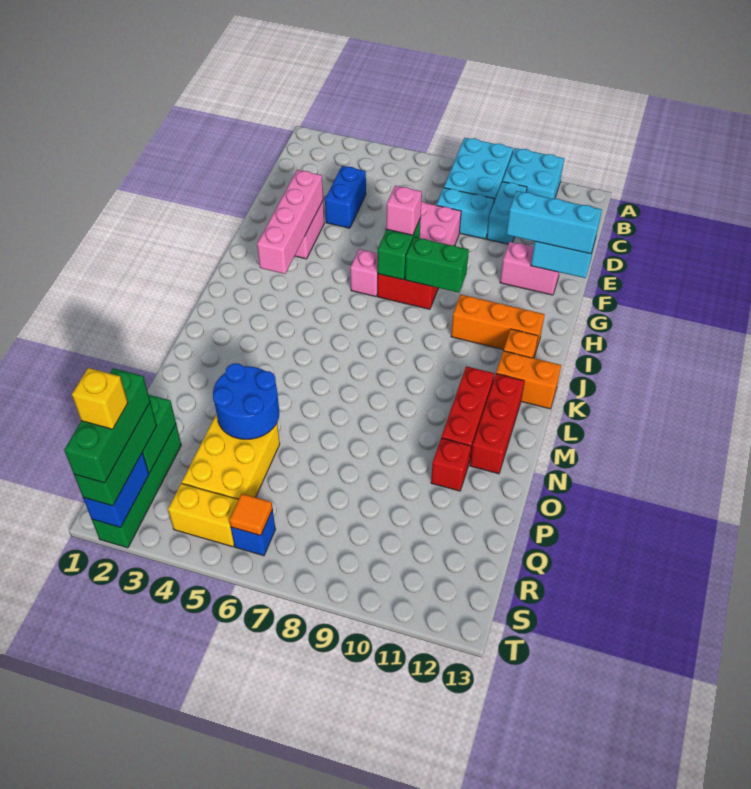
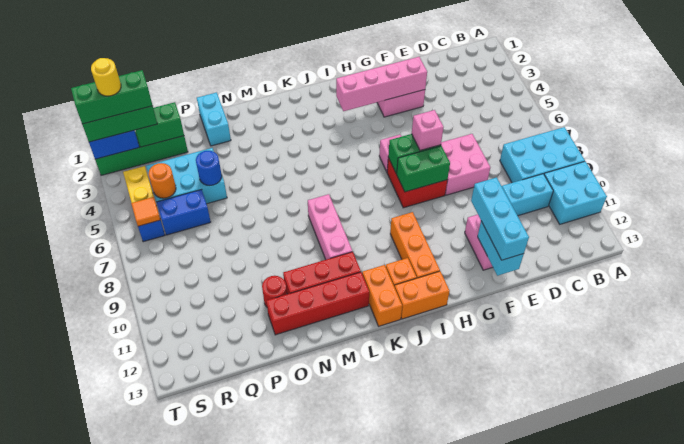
blue 1x2 brick [325,166,366,228] -> blue 1x2 brick moved to [157,190,211,235]
cyan 1x2 brick [437,188,494,239] -> cyan 1x2 brick moved to [197,92,231,146]
green 1x2 brick [405,237,469,293] -> green 1x2 brick turned to [396,146,450,192]
none -> orange 1x2 brick [395,271,450,319]
none -> pink 1x3 brick [308,194,352,260]
red 1x3 brick [470,374,524,474] -> red 1x4 brick [266,272,369,335]
blue 2x2 round brick [213,363,279,439] -> blue 1x1 round brick [196,151,222,185]
red 1x1 brick [431,438,471,491] -> red 1x1 round brick [262,276,287,307]
yellow 2x3 brick [182,414,280,500] -> cyan 2x3 brick [146,148,227,204]
none -> orange 1x1 round brick [149,163,176,198]
yellow 1x1 brick [72,368,128,429] -> yellow 1x1 round brick [91,58,121,96]

